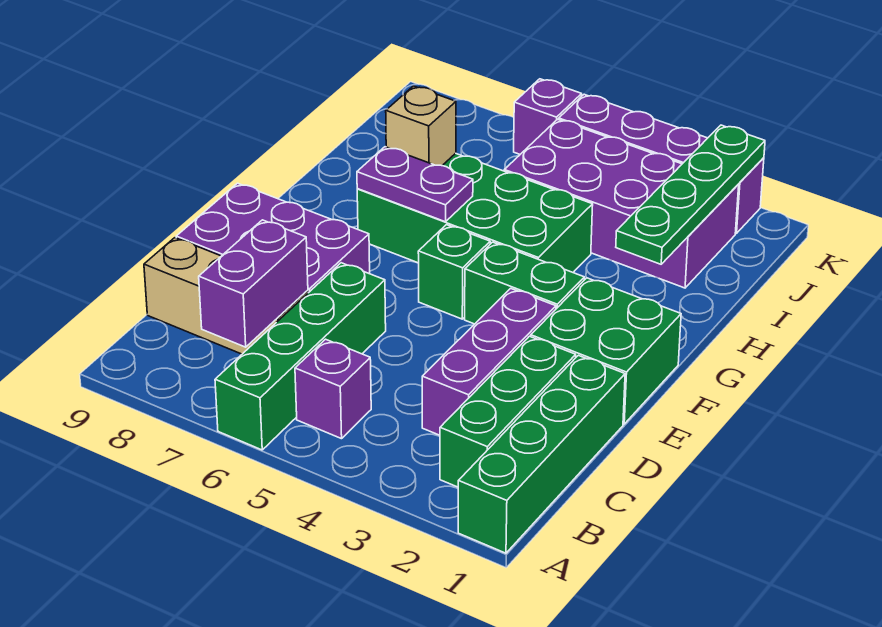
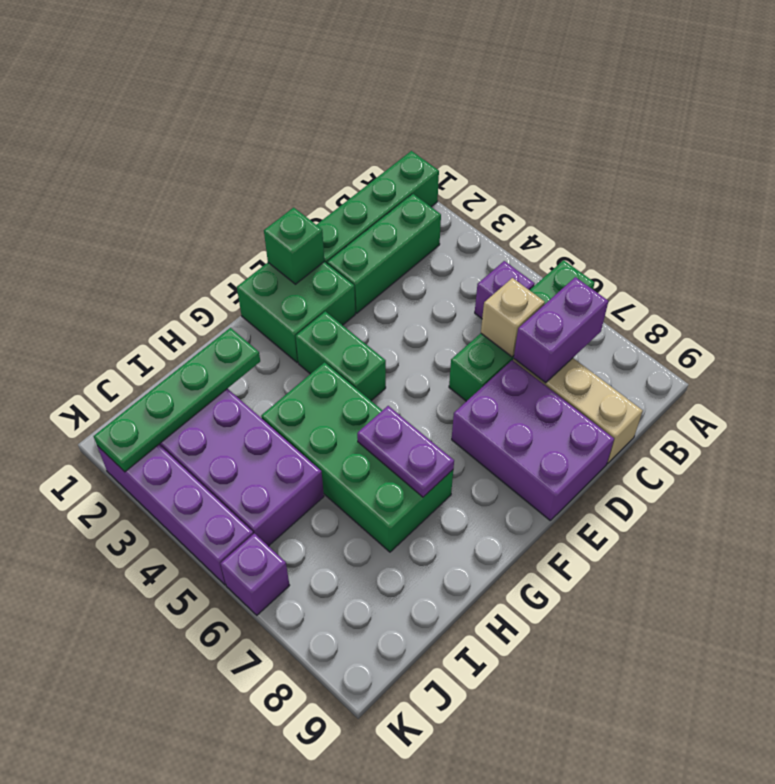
purple 1x3 brick [422,288,556,435] -> none
green 1x1 brick [418,225,490,319] -> green 1x1 brick moved to [264,208,324,284]
tan 1x1 brick [386,86,456,166] -> tan 1x1 brick moved to [481,278,545,357]

